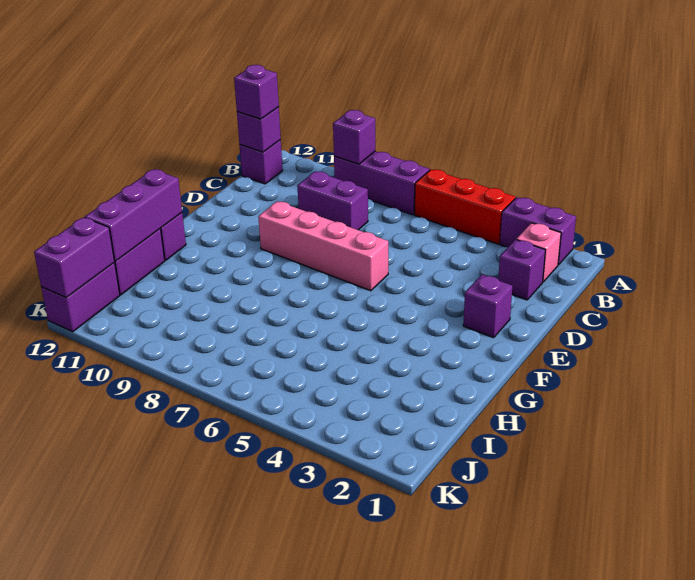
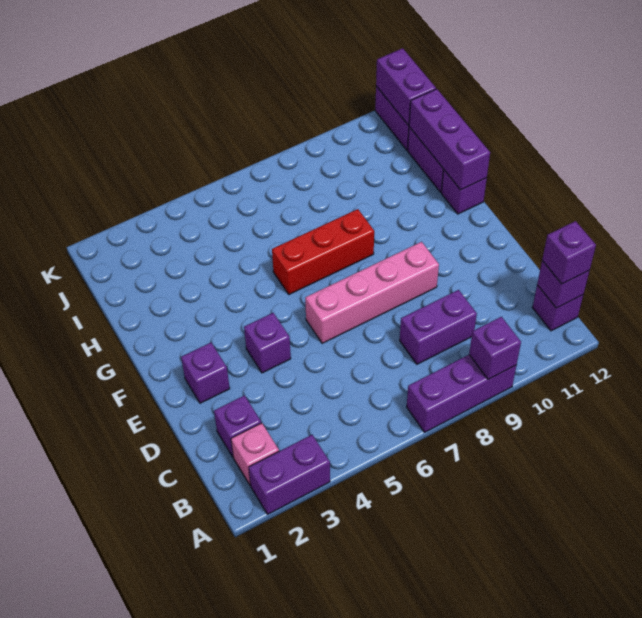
red 1x3 brick [415,169,515,244] -> red 1x3 brick moved to [272,209,374,294]
none -> purple 1x1 brick [244,313,291,373]

